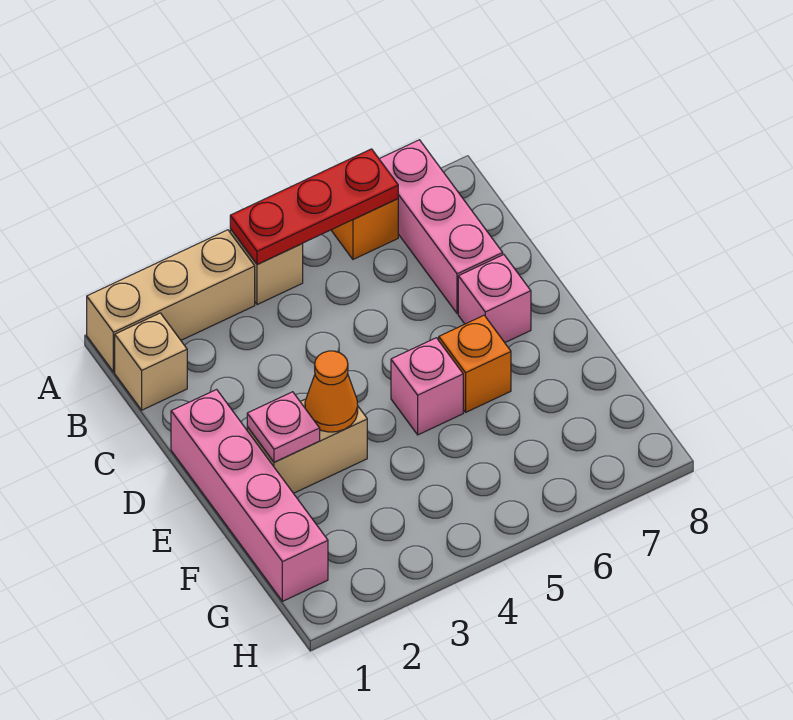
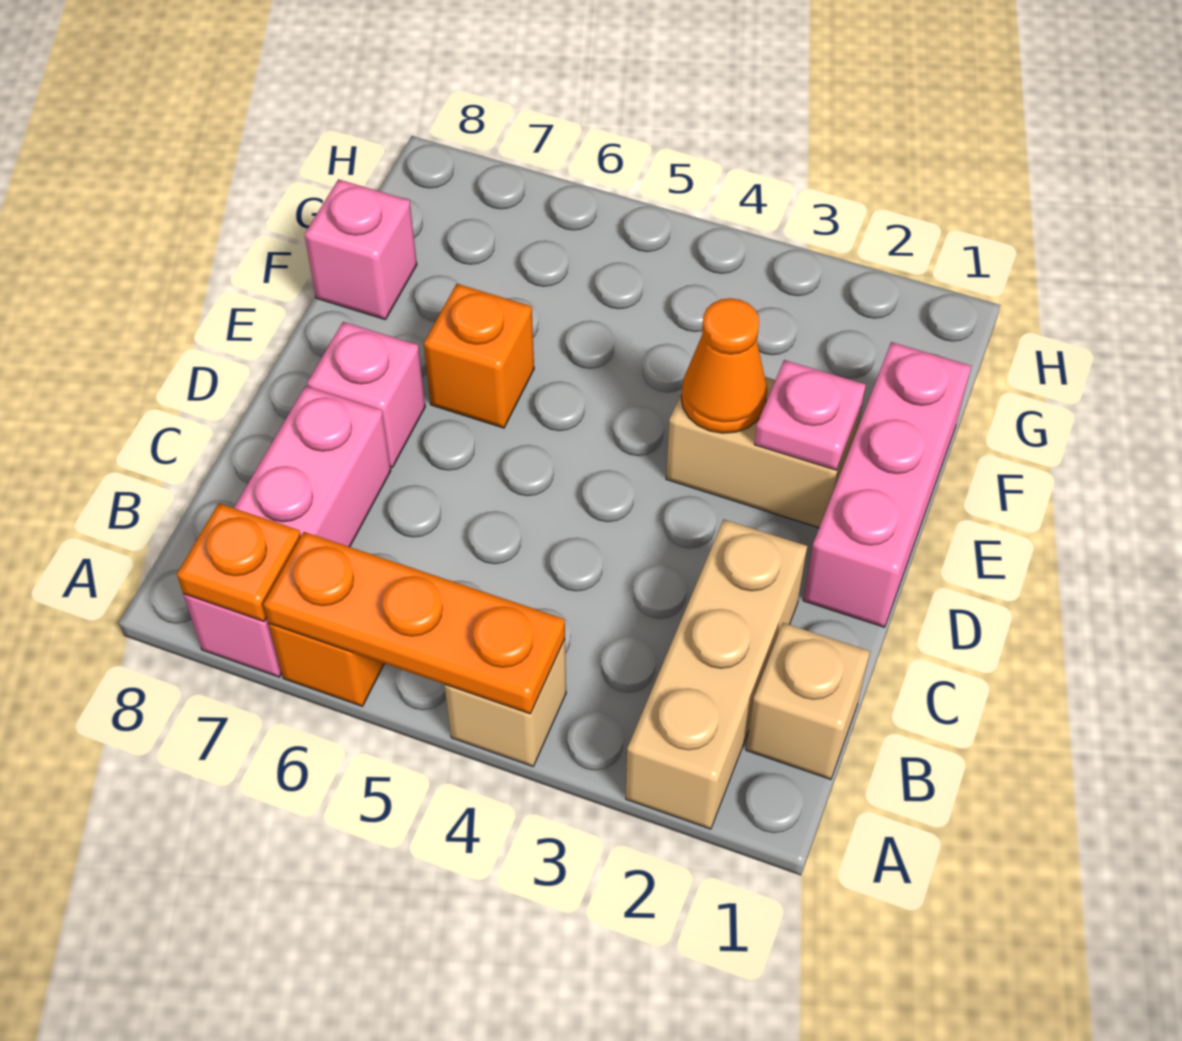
tan 1x3 brick [87,230,255,372] -> tan 1x3 brick turned to [626,519,807,829]
red 1x3 plate [230,149,398,265] -> orange 1x3 plate [263,532,565,714]
none -> orange 1x1 plate [177,503,301,621]
pink 1x4 brick [171,389,328,601] -> pink 1x3 brick [803,342,971,627]
pink 1x1 brick [391,338,463,435] -> pink 1x1 brick moved to [304,179,417,320]

